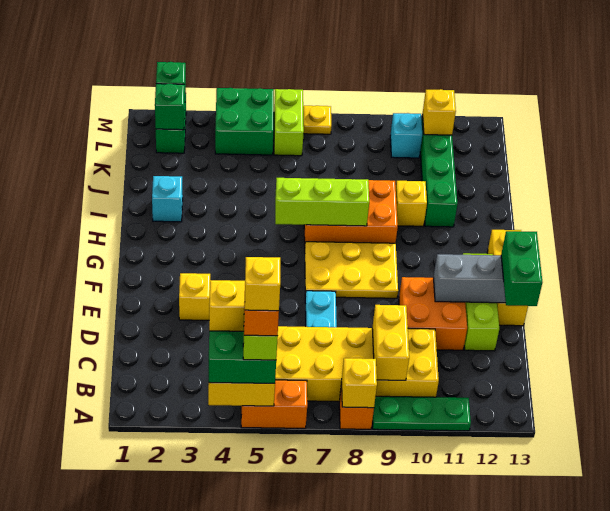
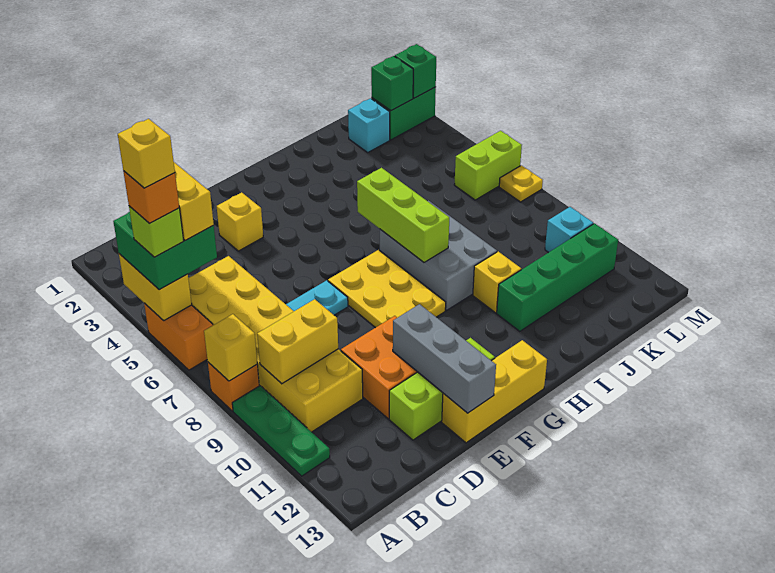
green 1x2 brick [501,231,542,306] -> none
orange 2x3 brick [304,180,398,243] -> grey 2x3 brick [380,201,497,310]
cyan 1x1 brick [152,176,183,222] -> cyan 1x1 brick moved to [348,98,390,152]
green 2x2 brick [215,88,274,155] -> none
yellow 1x1 brick [423,89,456,135] -> none

